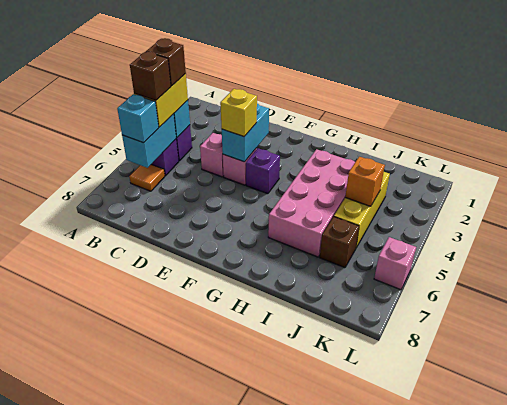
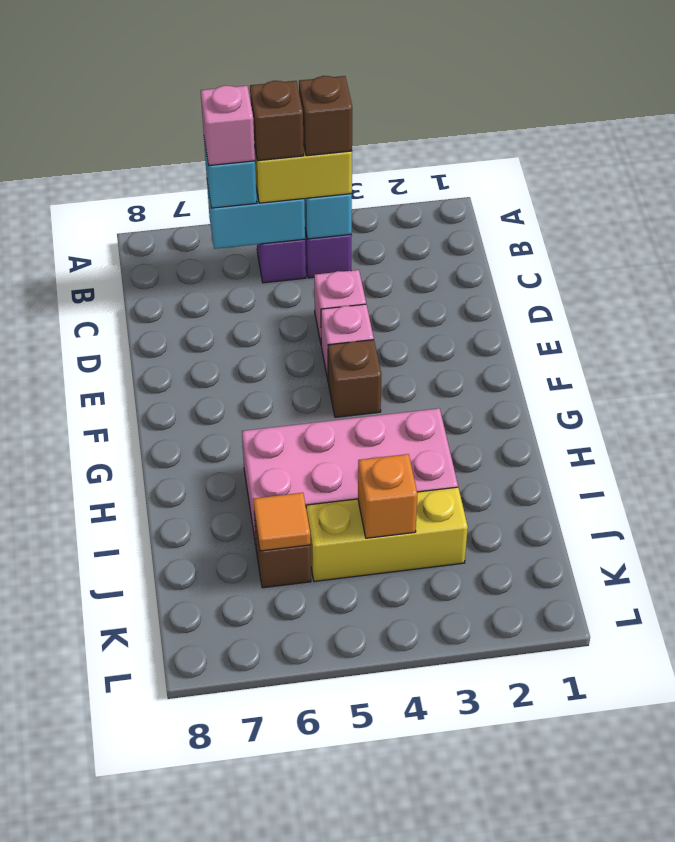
orange 1x1 tile [129,165,165,191] -> orange 1x1 tile moved to [253,493,310,551]
cyan 1x2 brick [222,104,269,162] -> none
yellow 1x1 brick [220,89,257,137] -> none
purple 1x1 brick [246,148,280,194] -> brown 1x1 brick [328,340,382,417]
pink 1x1 brick [374,237,416,290] -> pink 1x1 brick moved to [201,85,255,166]

